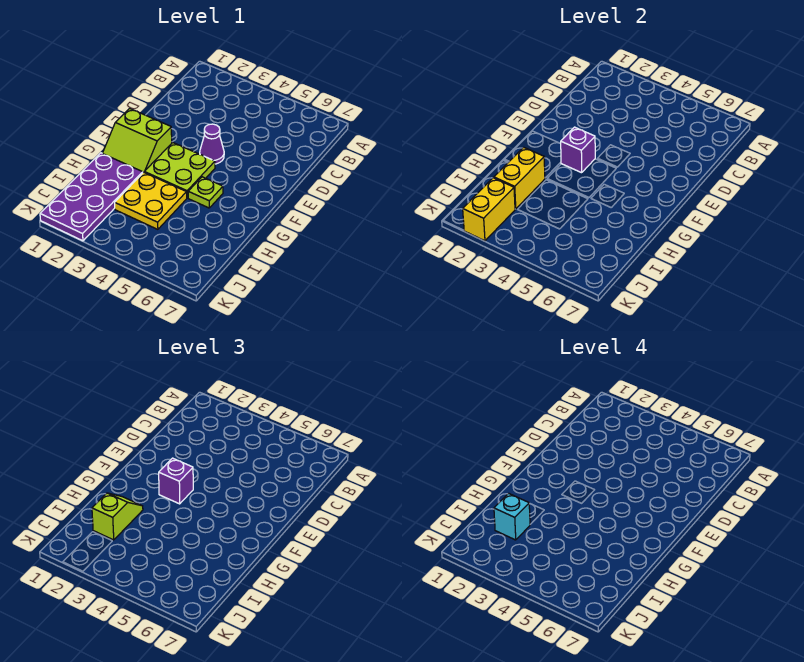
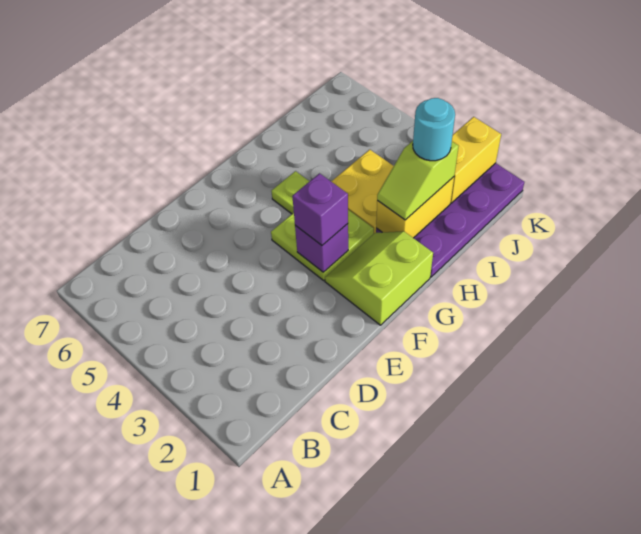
purple 1x1 cone [200,124,224,164] -> none
lime 2x2 slope [102,108,172,172] -> lime 2x2 slope turned to [325,231,433,325]
cyan 1x1 brick [494,493,530,540] -> cyan 1x1 round brick [413,98,455,161]

